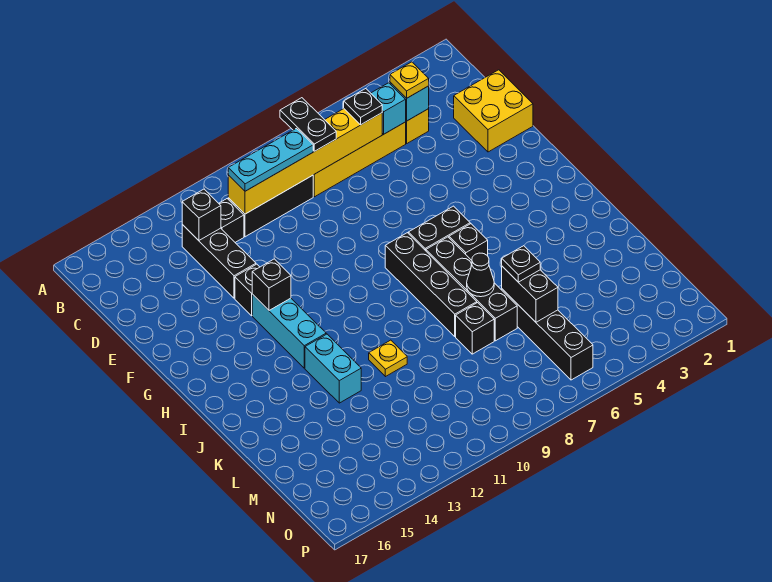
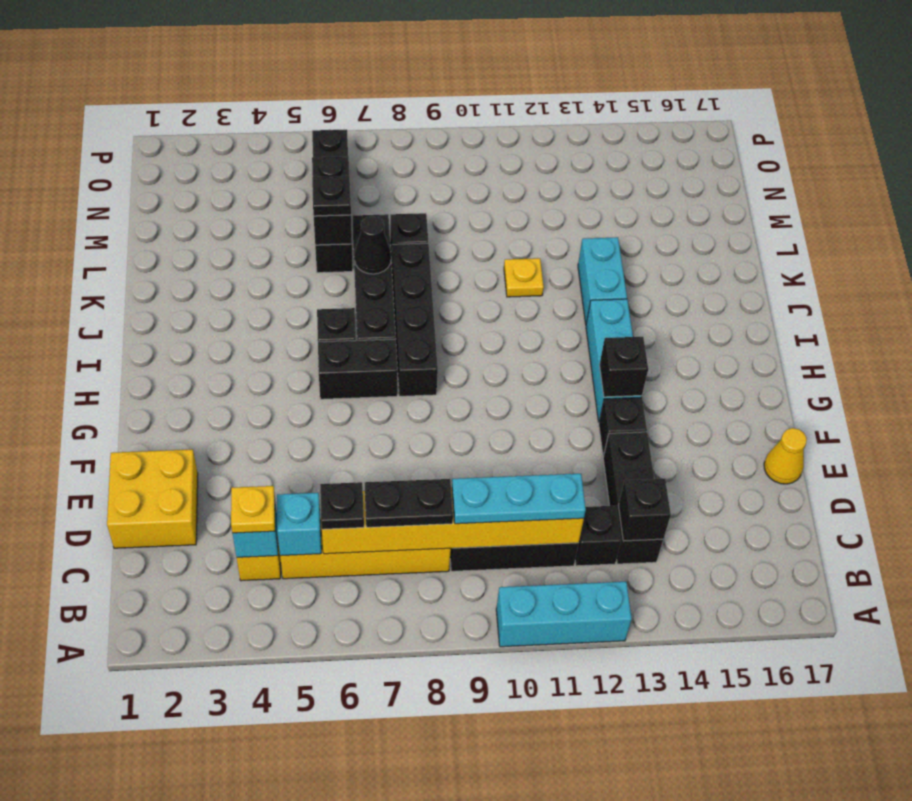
none -> cyan 1x3 brick [496,582,632,647]
black 1x2 plate [280,98,336,151] -> black 1x2 plate turned to [365,479,453,527]
none -> yellow 1x1 cone [764,428,807,484]

